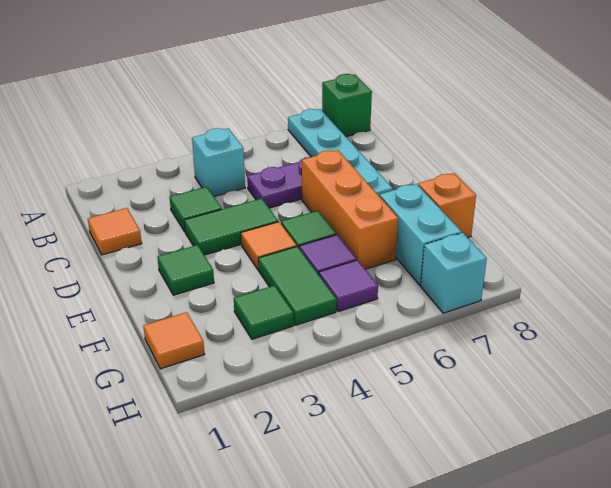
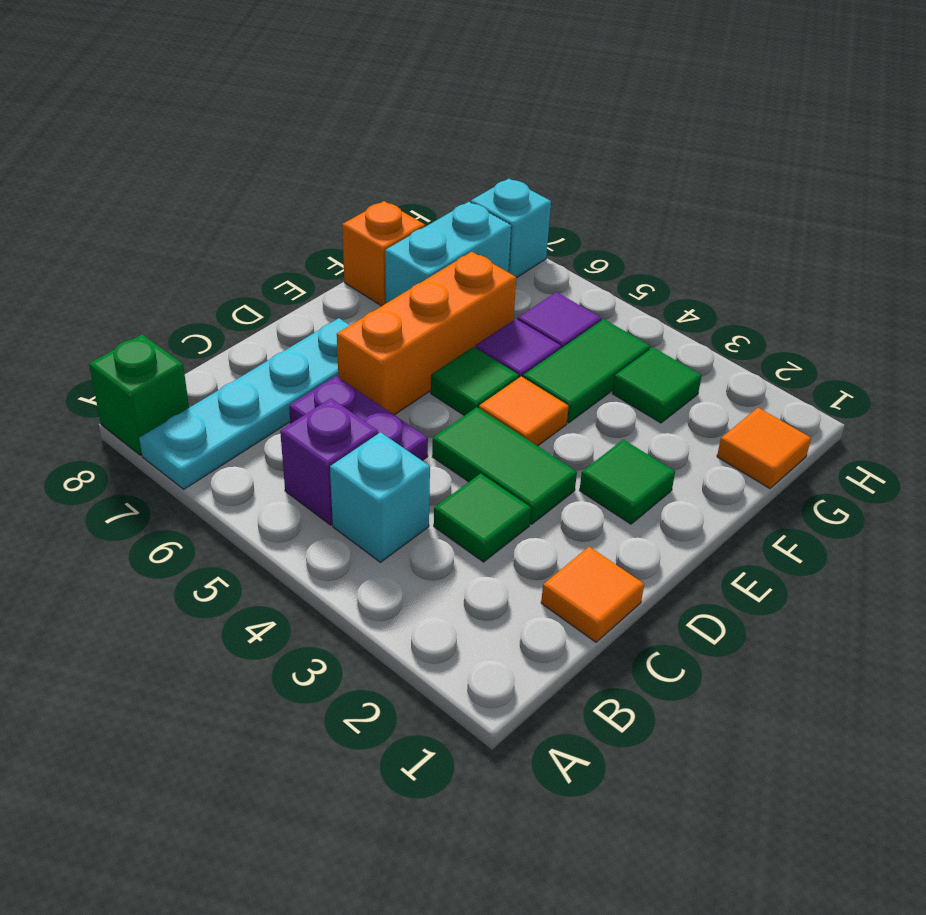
none -> purple 1x1 brick [280,398,378,525]

